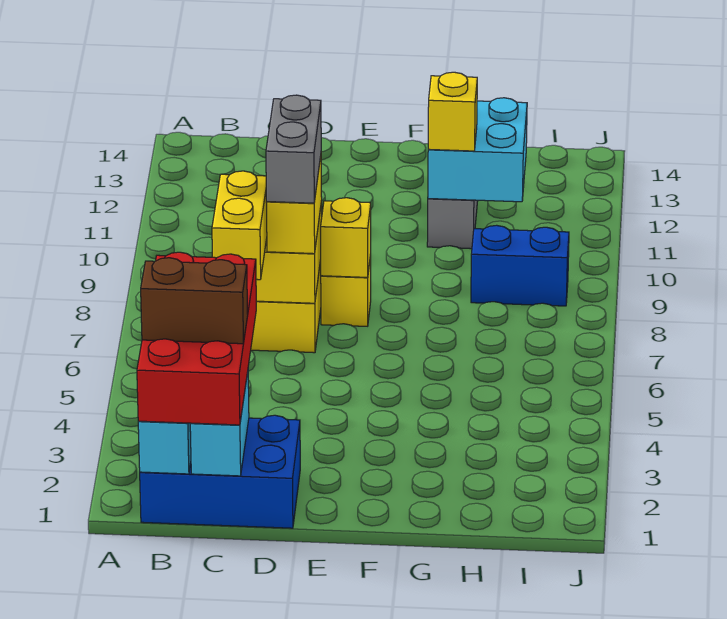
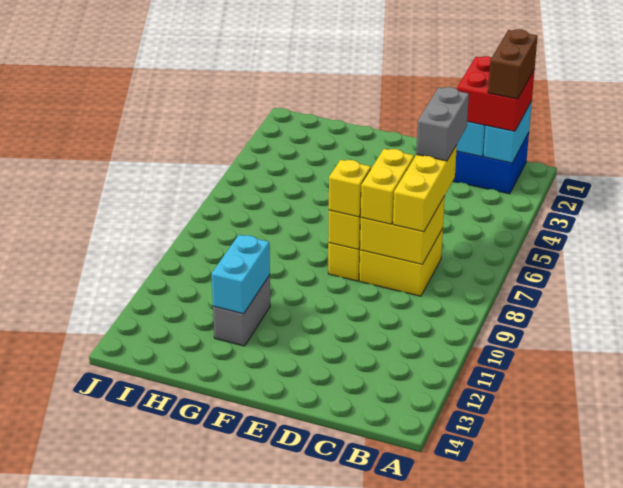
red 2x4 brick [137,252,257,425] -> red 2x2 brick [457,56,535,131]
brown 1x2 brick [141,258,248,344] -> brown 1x2 brick turned to [488,29,537,99]
yellow 1x2 brick [212,171,267,280] -> yellow 1x3 brick [393,145,457,232]
grey 1x2 brick [266,95,321,203] -> grey 1x2 brick moved to [416,87,469,161]
cyan 2x2 brick [428,98,527,202] -> cyan 1x2 brick [212,235,270,314]
yellow 1x1 brick [428,72,477,151] -> yellow 1x1 brick moved to [329,160,371,217]
blue 1x2 brick [471,225,569,306] -> none

